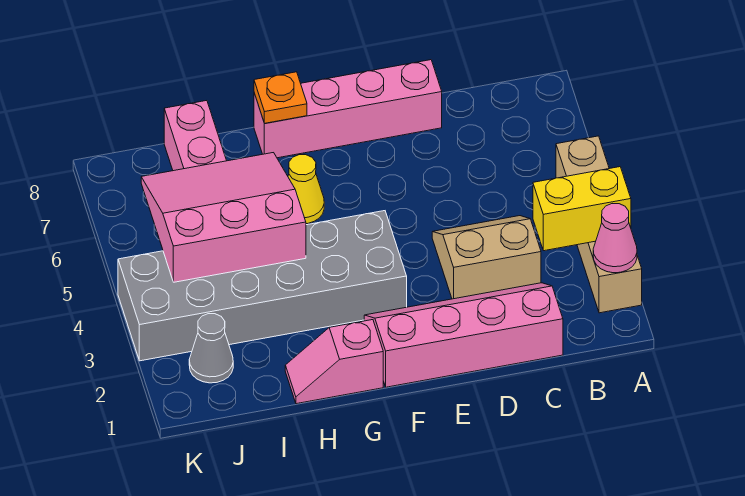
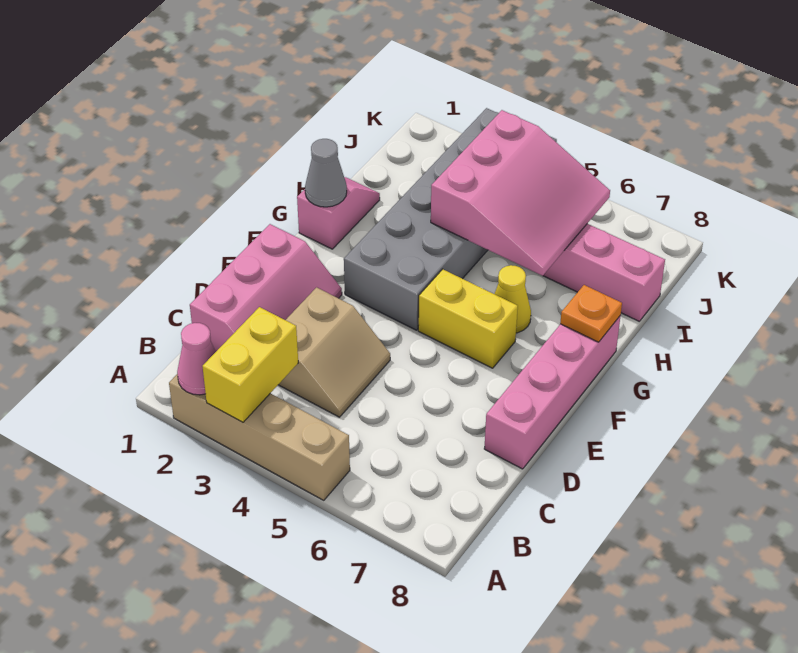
pink 2x4 slope [364,283,563,387] -> pink 2x3 slope [190,224,342,352]
none -> yellow 1x2 brick [418,269,518,368]
grey 1x1 cone [189,314,233,383] -> grey 1x1 cone moved to [305,139,347,207]

